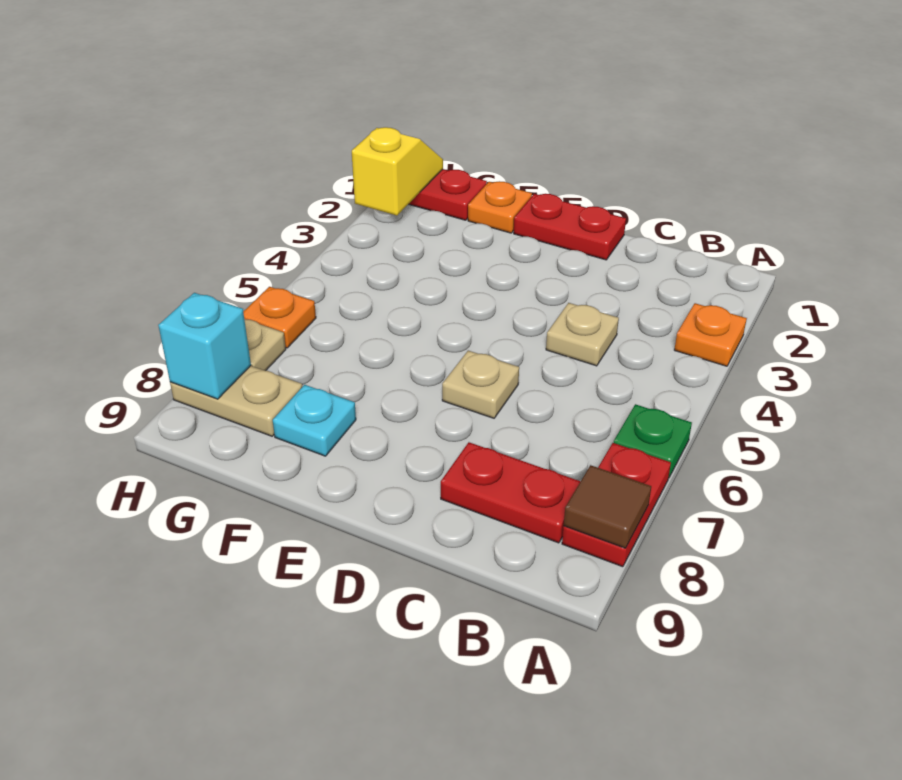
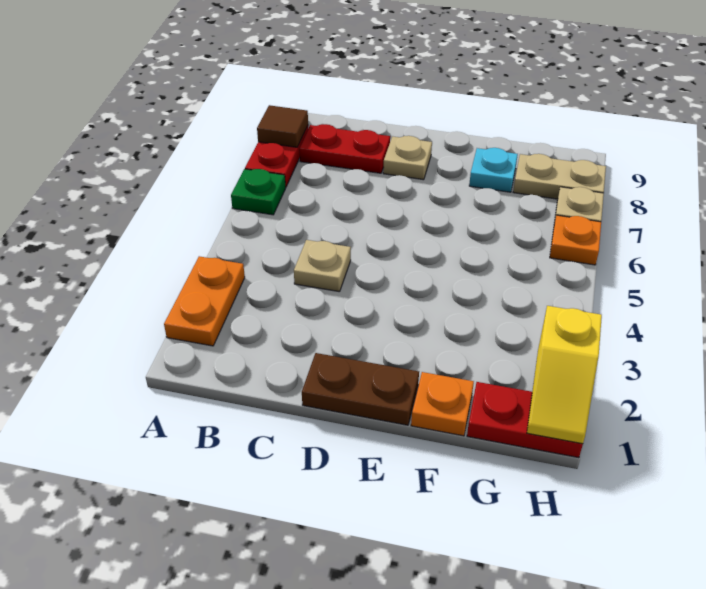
orange 1x1 plate [674,303,747,366] -> orange 1x2 plate [164,256,245,346]
red 1x2 plate [514,194,626,260] -> brown 1x2 plate [302,353,419,425]
tan 1x1 plate [442,351,519,418] -> tan 1x1 plate moved to [383,136,432,180]
cyan 1x1 brick [158,293,251,399] -> none

